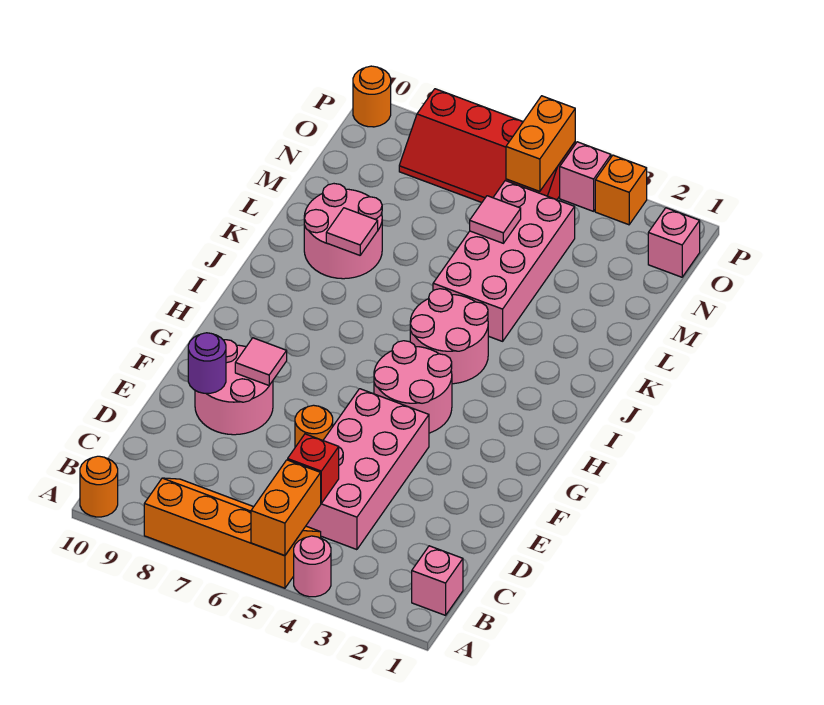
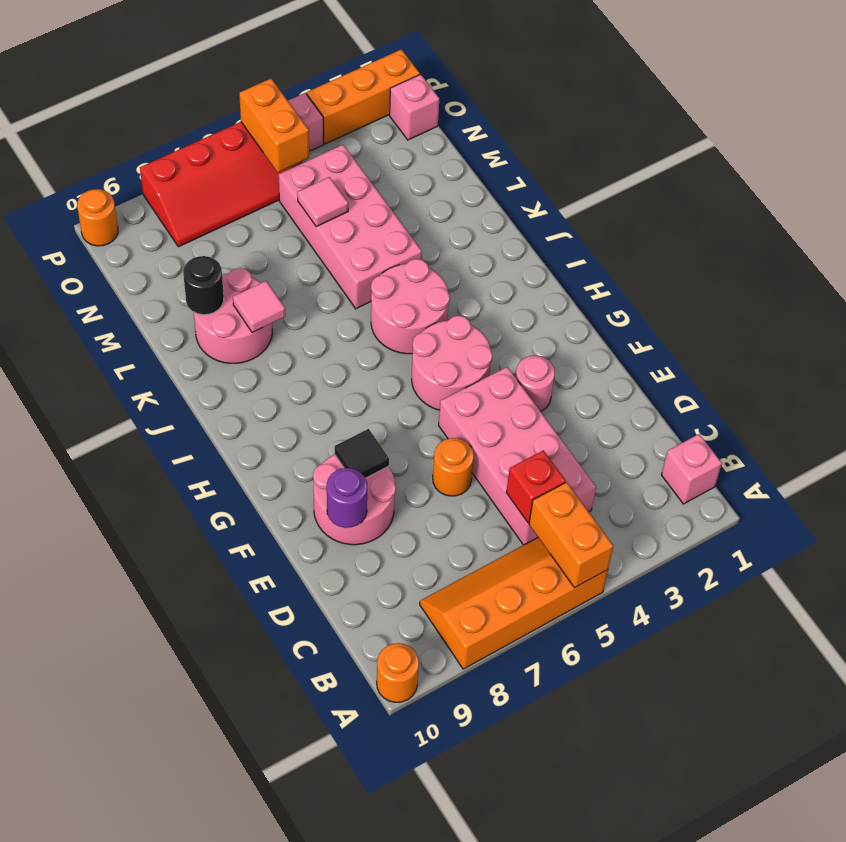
pink 1x1 round brick [294,536,331,597] -> pink 1x1 round brick moved to [515,355,555,411]
pink 1x1 tile [235,338,287,385] -> black 1x1 tile [335,429,389,478]
none -> black 1x1 round brick [183,256,224,315]
orange 1x1 brick [595,155,647,225] -> orange 1x3 brick [307,49,420,144]

